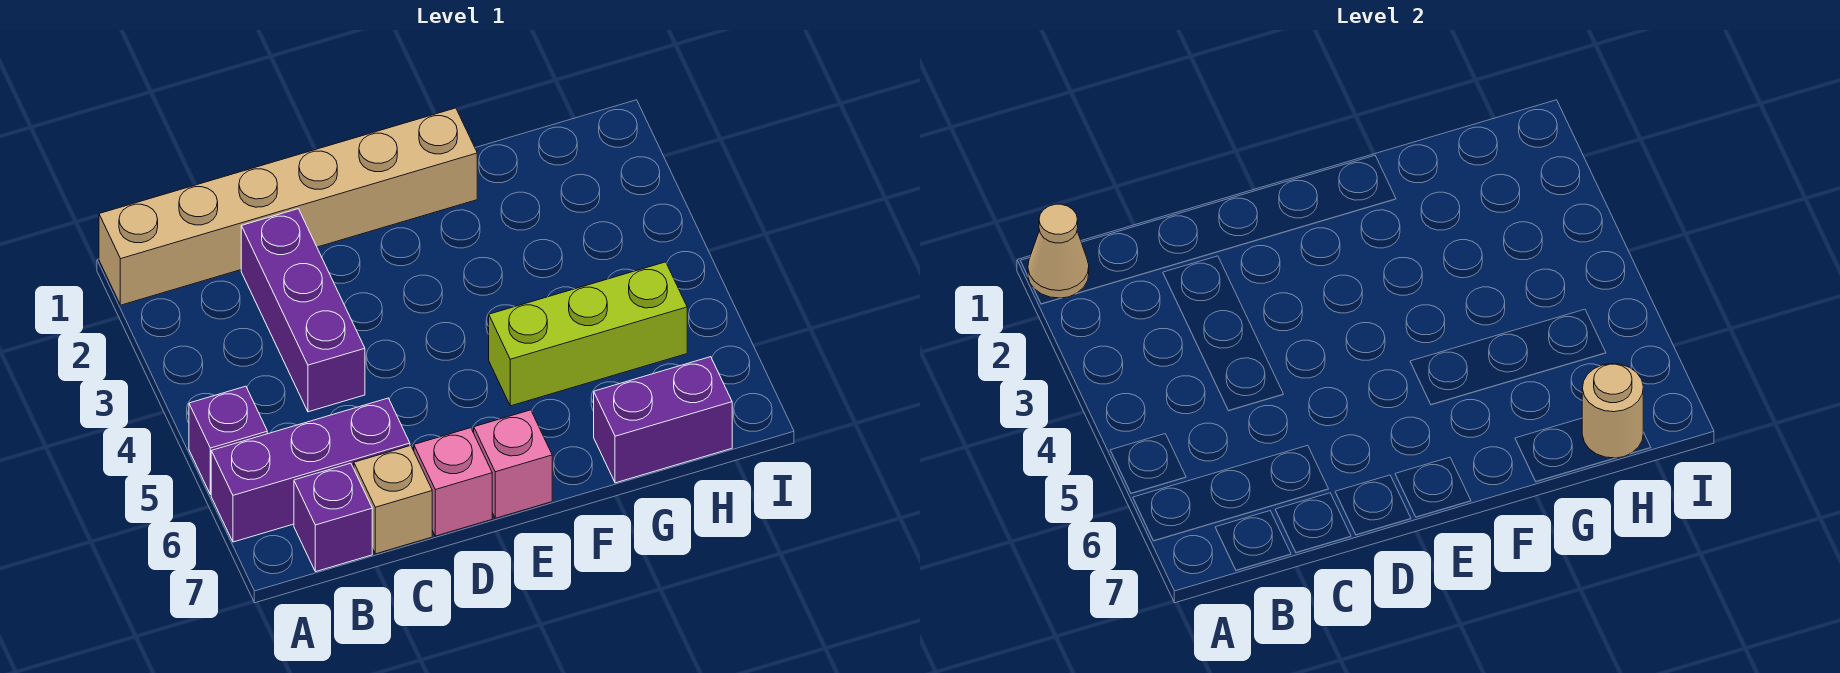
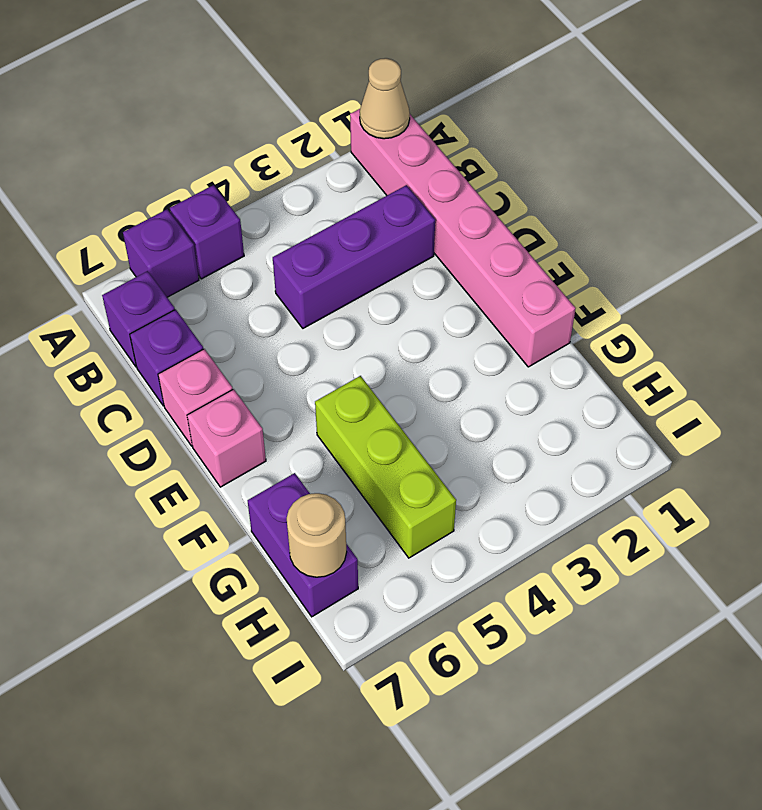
tan 1x6 brick [99,108,477,305] -> pink 1x6 brick [350,109,576,367]
purple 1x3 brick [211,398,410,542] -> purple 1x1 brick [123,209,199,297]
tan 1x1 brick [354,446,432,554] -> purple 1x1 brick [130,309,203,406]

